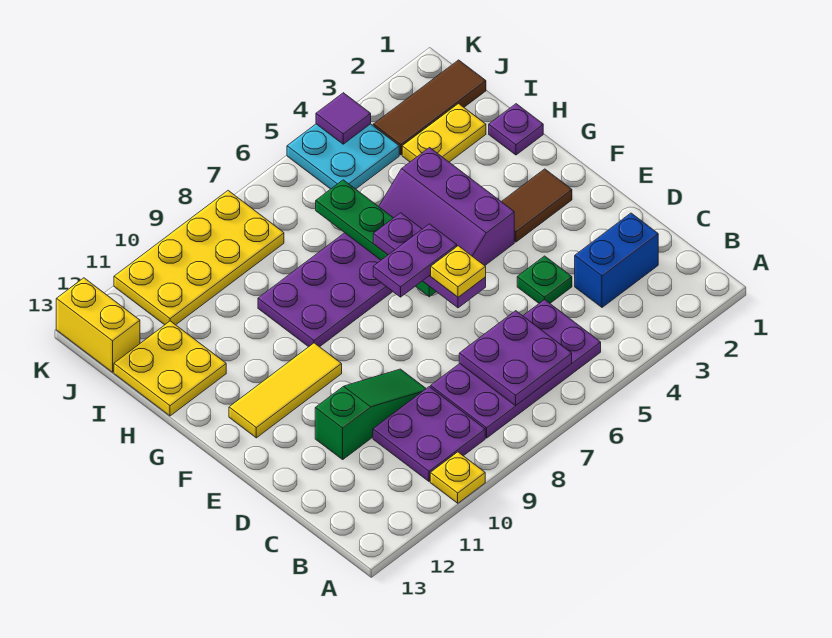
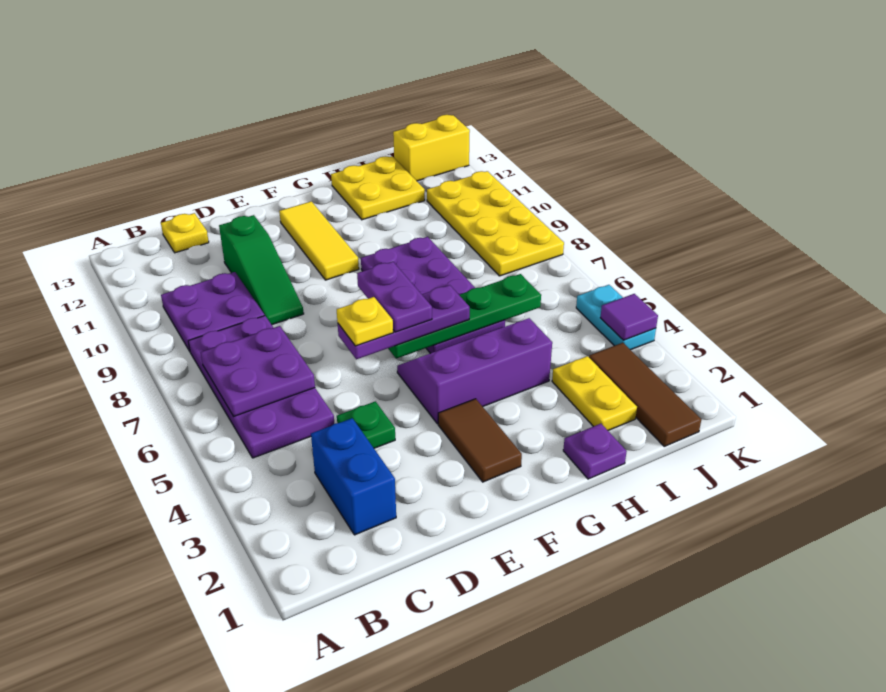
yellow 1x1 plate [430,452,485,503] -> yellow 1x1 plate moved to [161,213,209,253]
cyan 2x2 plate [287,124,399,189] -> cyan 1x2 plate [576,285,656,350]

